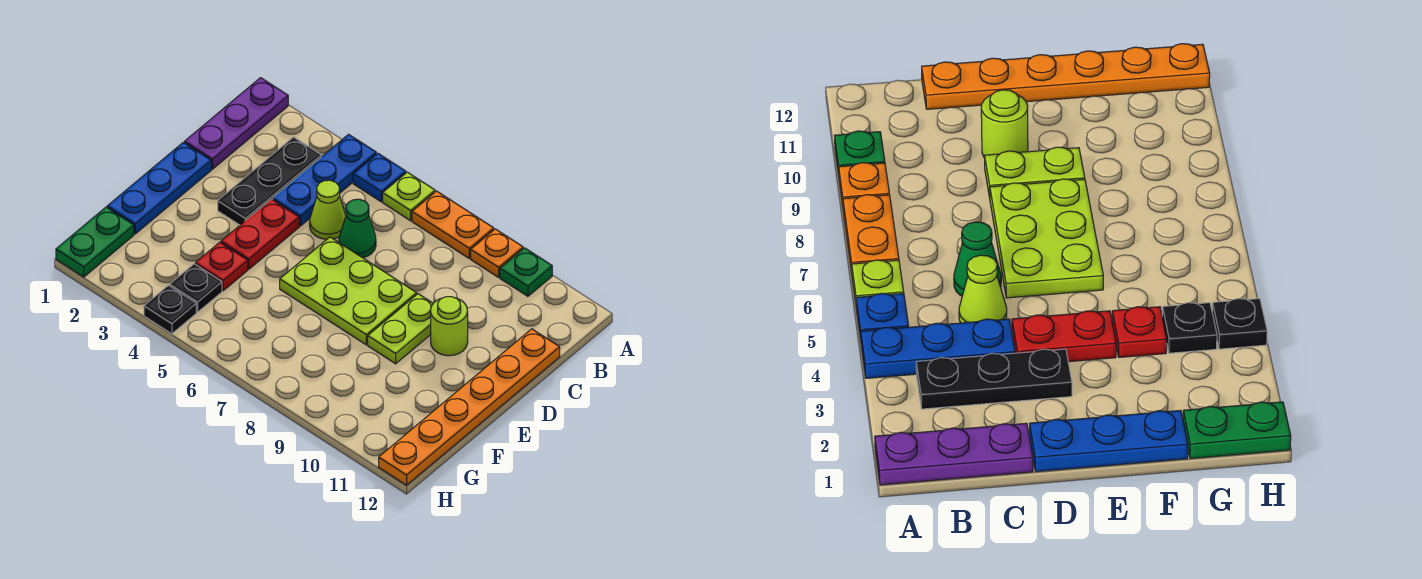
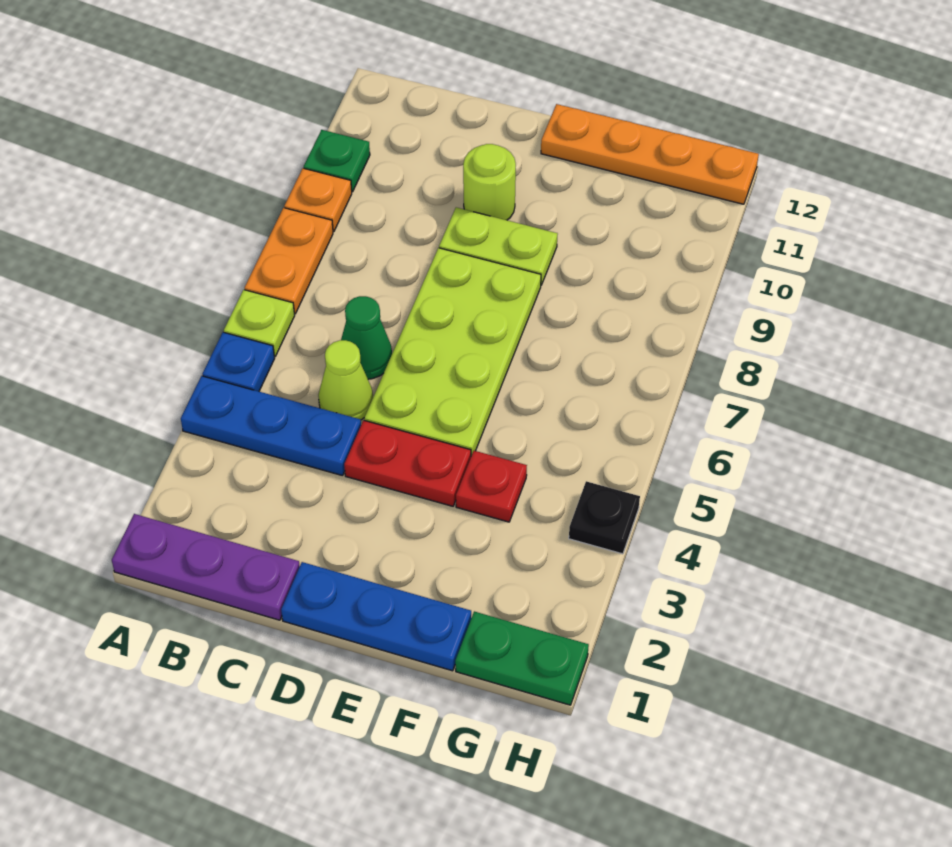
black 1x3 plate [218,137,321,225] -> none
orange 1x6 plate [379,329,560,485] -> orange 1x4 plate [541,104,759,204]
lime 2x3 plate [280,237,417,345] -> lime 2x4 plate [364,248,541,456]
black 1x1 plate [170,264,222,312] -> none

